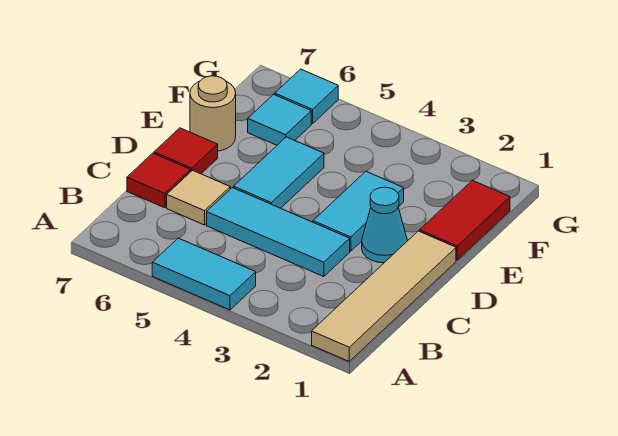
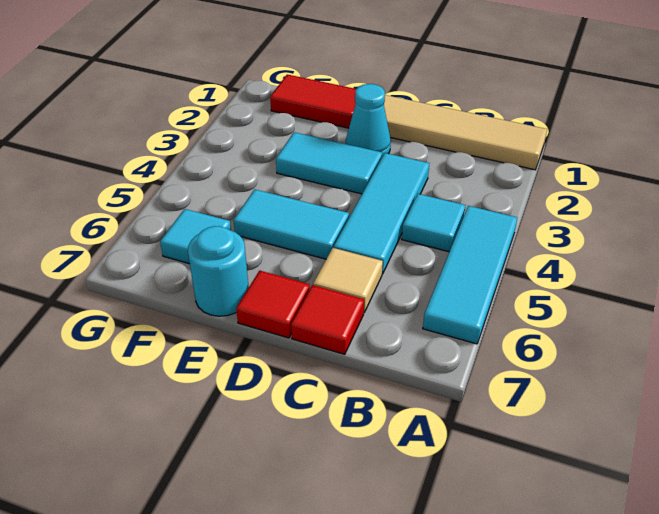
cyan 1x2 tile [152,238,256,310] -> cyan 1x3 tile [423,206,517,344]
tan 1x1 round brick [190,76,236,151] -> cyan 1x1 round brick [188,226,249,316]
cyan 1x1 tile [275,69,338,124] -> cyan 1x1 tile moved to [402,194,466,252]

